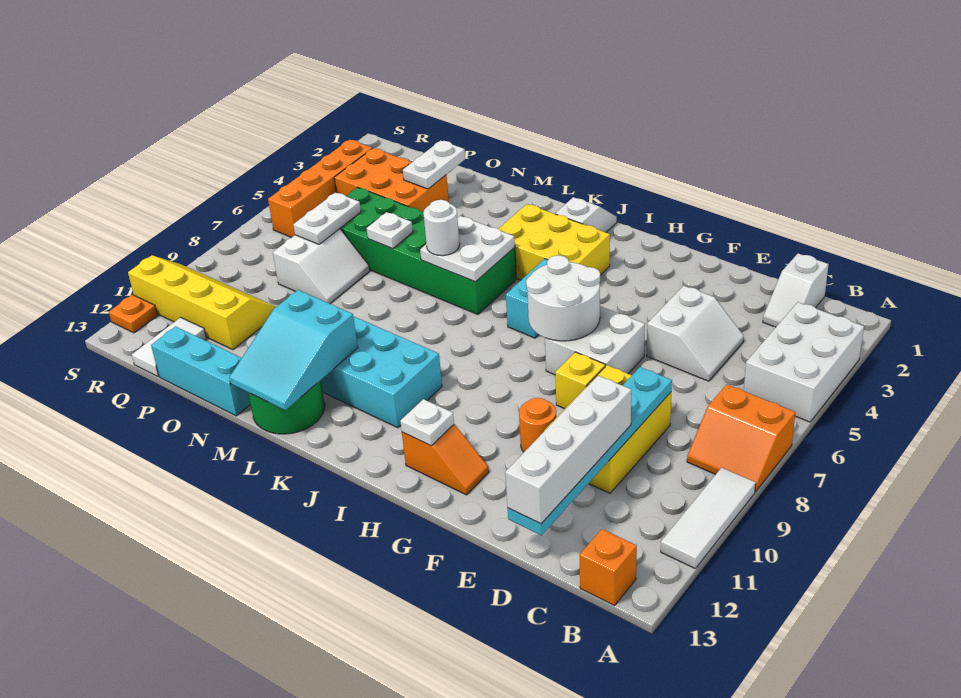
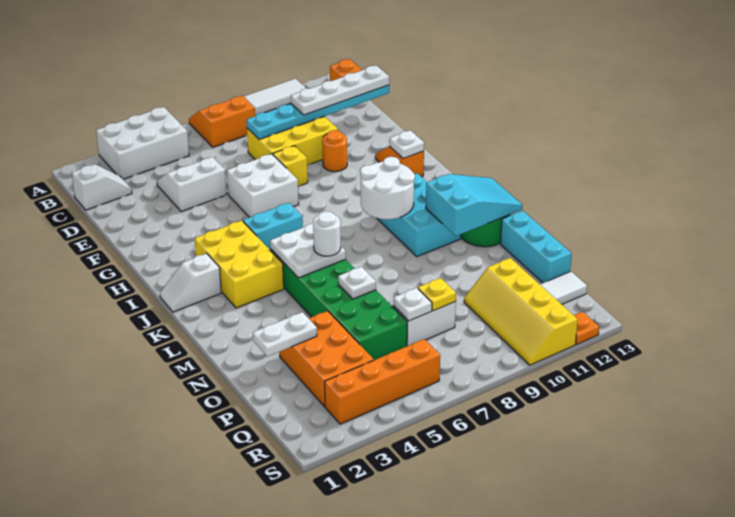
orange 2x2 slope [687,384,795,492] -> orange 2x2 slope turned to [189,96,255,147]
white 1x4 brick [505,376,631,524] -> white 1x4 plate [291,65,389,115]
white 2x2 round brick [526,255,600,341] -> white 2x2 round brick moved to [360,157,415,219]
white 1x2 plate [293,192,361,244] -> white 1x1 plate [393,288,432,321]
none -> yellow 1x1 plate [418,278,456,311]

